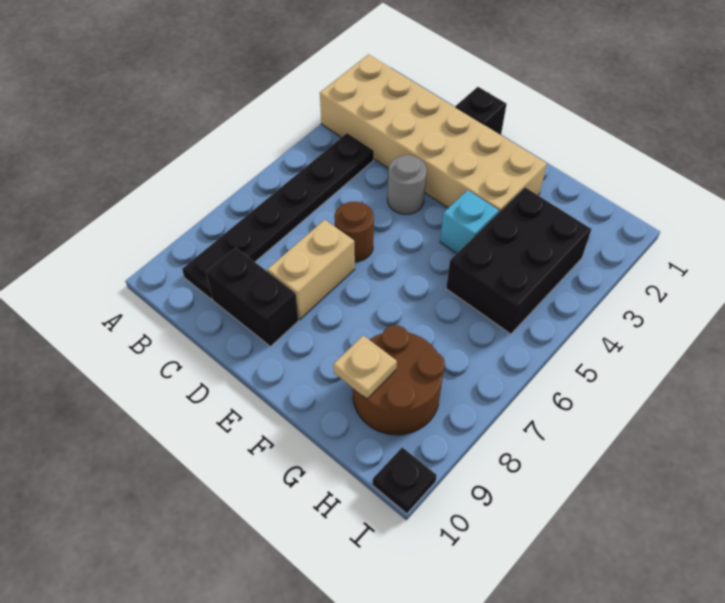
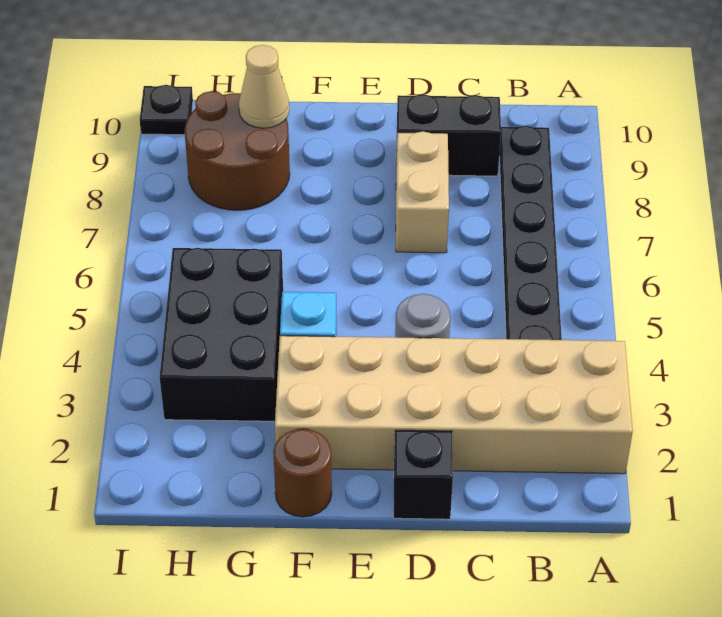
brown 1x1 round brick [334,202,374,262] -> brown 1x1 round brick moved to [273,429,332,517]
tan 1x1 plate [333,335,397,399] -> tan 1x1 cone [239,45,289,128]

